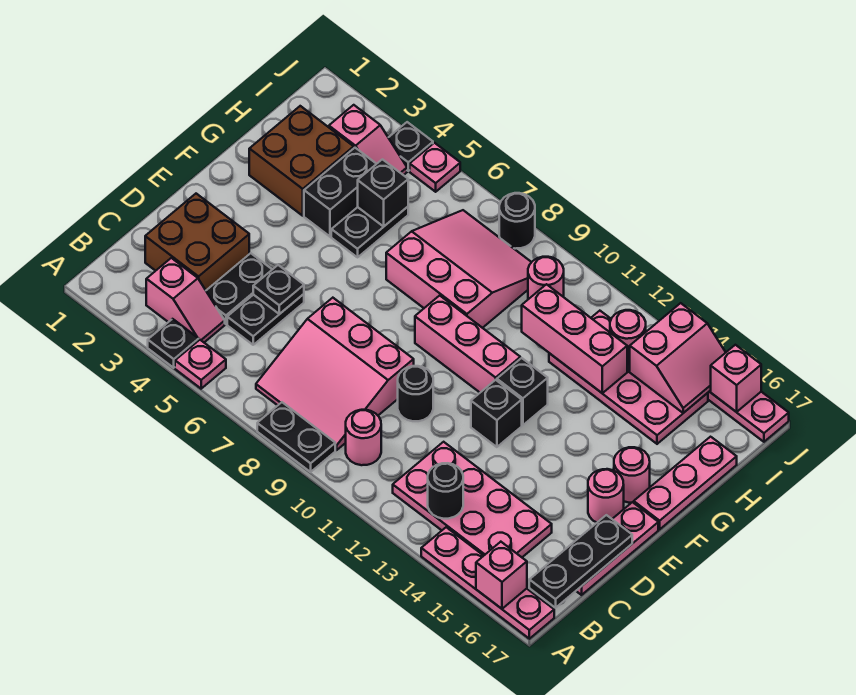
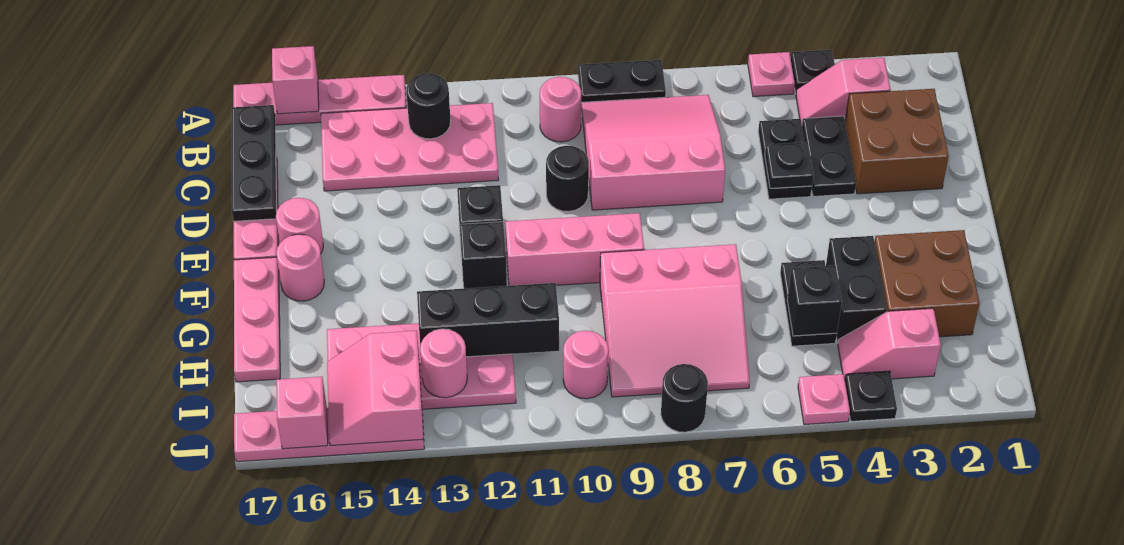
pink 1x3 brick [522,284,627,393] -> black 1x3 brick [417,283,559,357]

